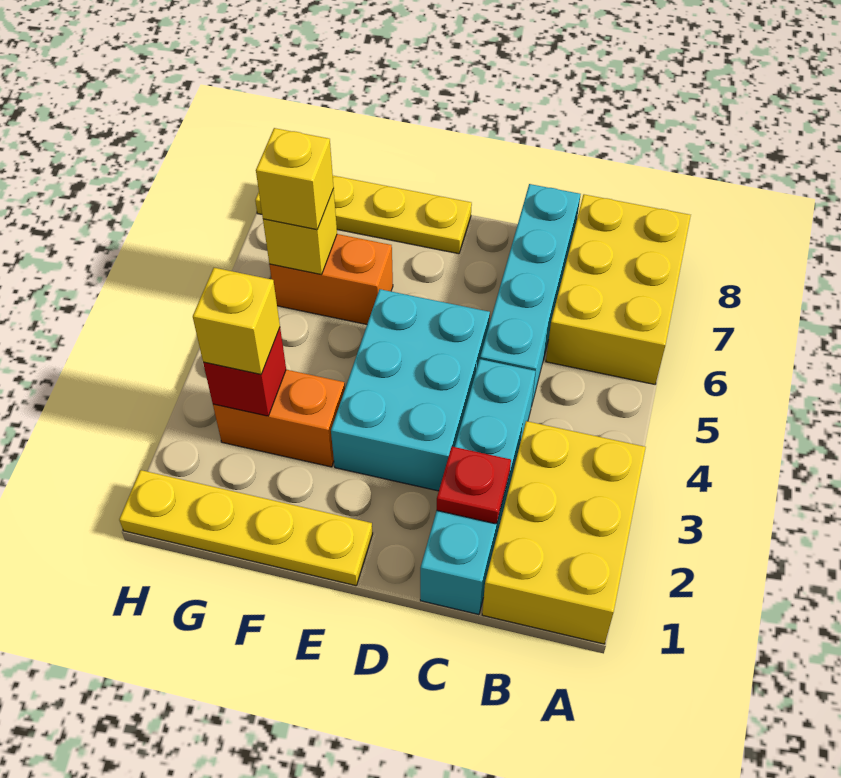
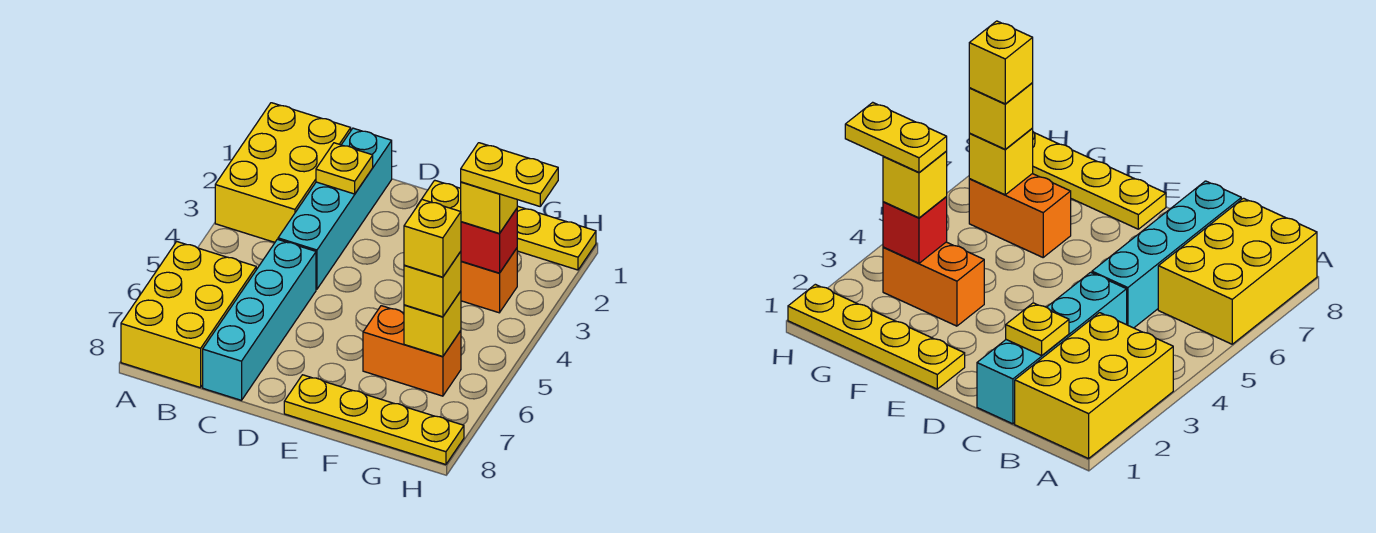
red 1x1 plate [437,446,511,524] -> yellow 1x1 plate [316,143,373,194]
cyan 2x3 brick [331,289,490,491] -> none
none -> yellow 1x2 plate [461,143,558,206]
none -> yellow 1x1 brick [404,200,461,277]

